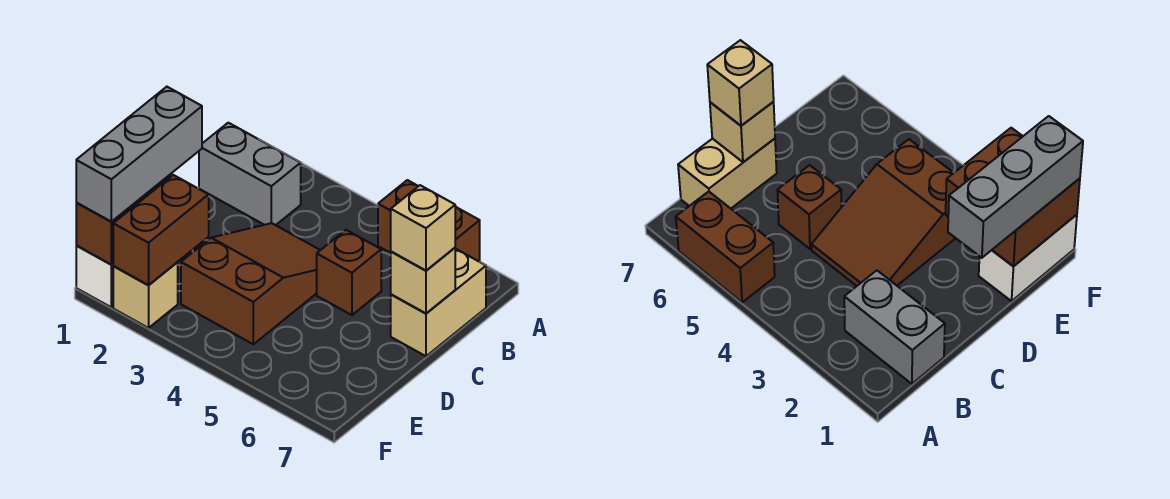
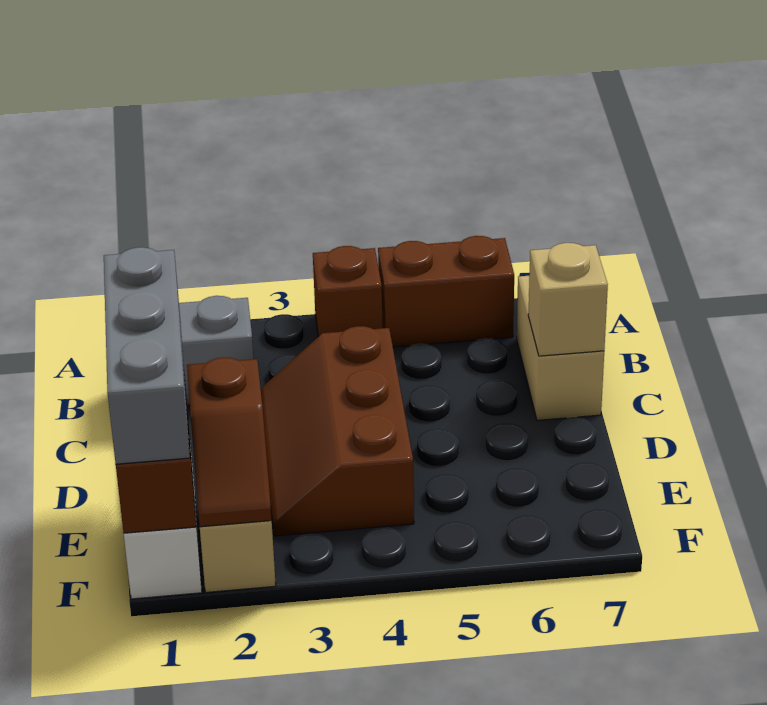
brown 2x3 slope [181,223,320,344] -> brown 2x3 slope turned to [261,326,414,536]
brown 1x1 brick [317,230,381,315] -> brown 1x1 brick moved to [313,246,383,337]
tan 1x1 brick [391,185,455,270] -> none
brown 1x2 brick [113,175,209,285] -> brown 1x2 slope [187,358,272,527]

